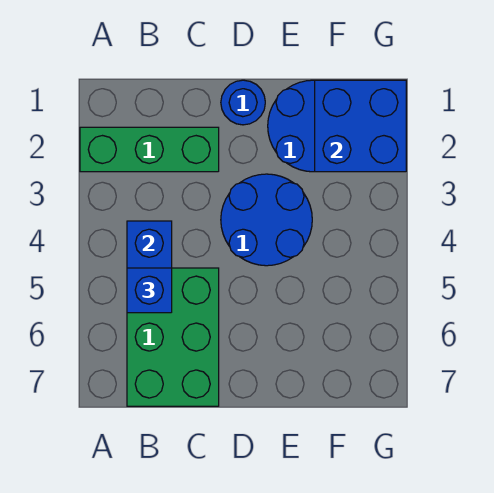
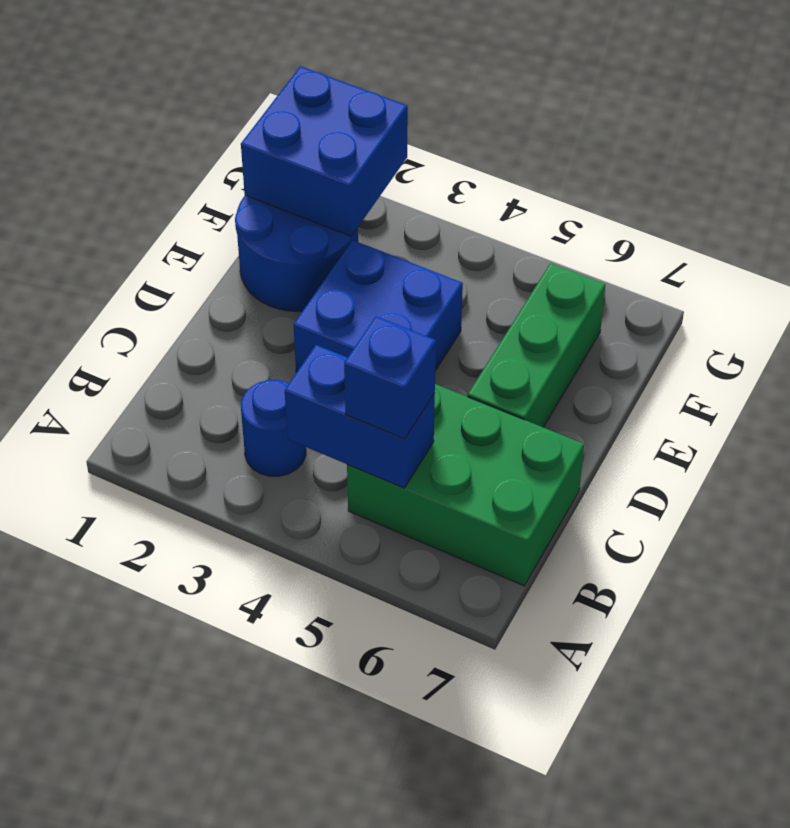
green 1x3 brick [80,127,219,172] -> green 1x3 brick moved to [468,263,605,427]
blue 1x1 round brick [221,80,265,125] -> blue 1x1 round brick moved to [241,380,306,476]
blue 2x2 round brick [221,174,312,266] -> blue 2x2 brick [294,240,463,372]

